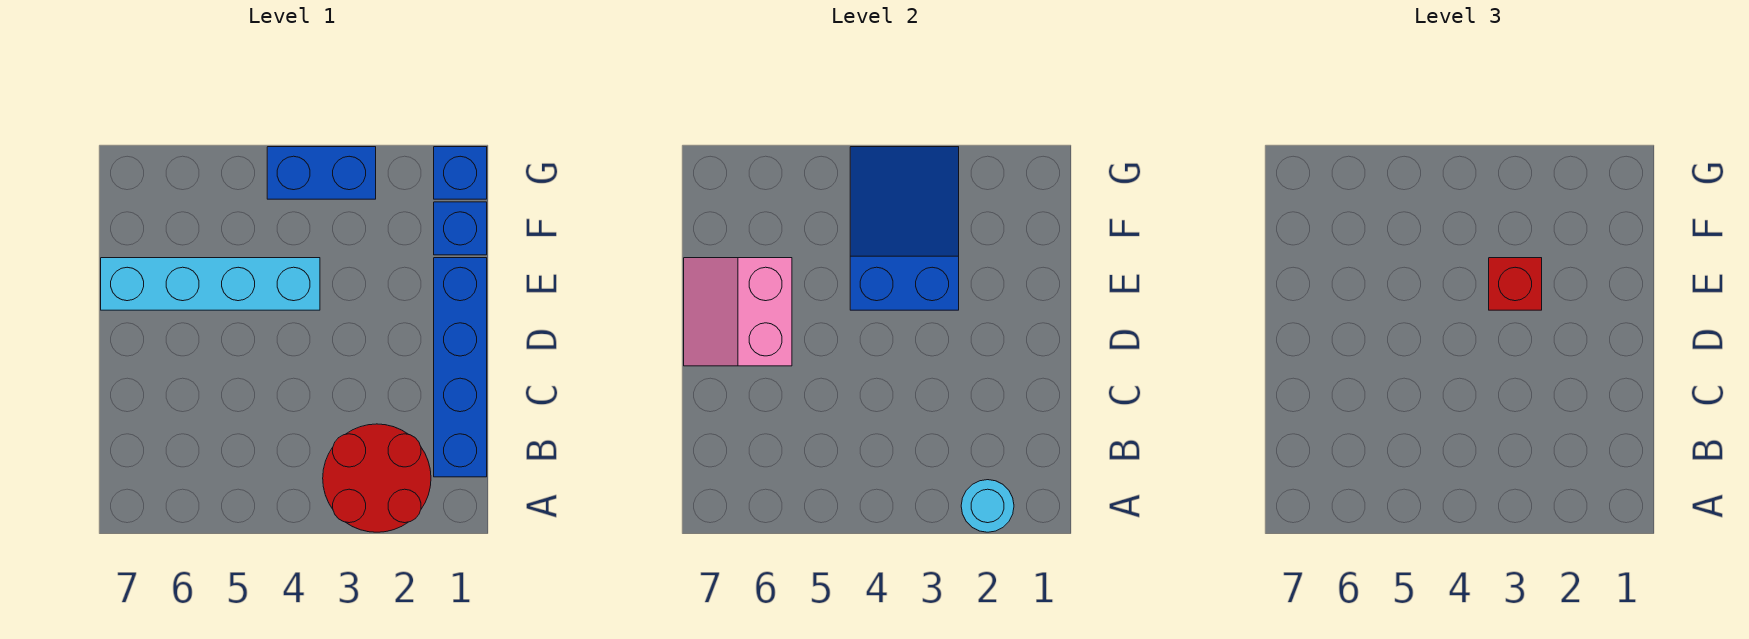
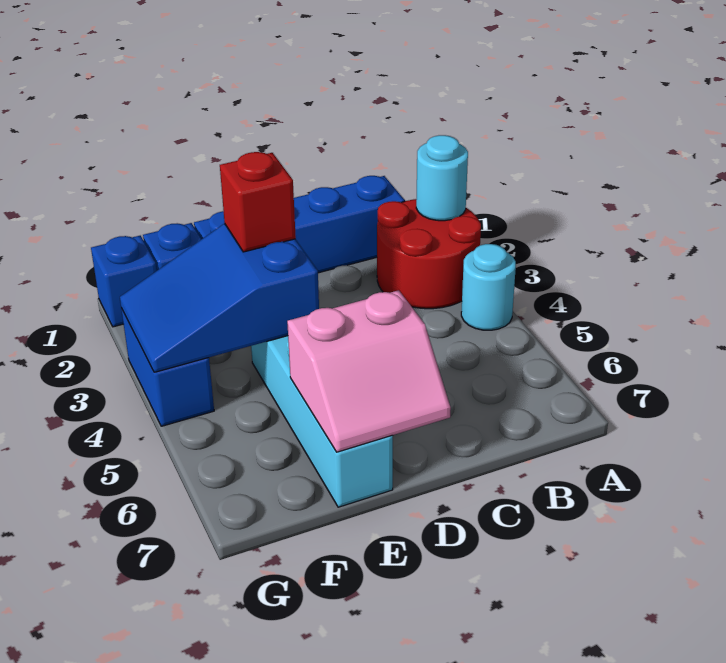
none -> cyan 1x1 round brick [461,244,516,330]

